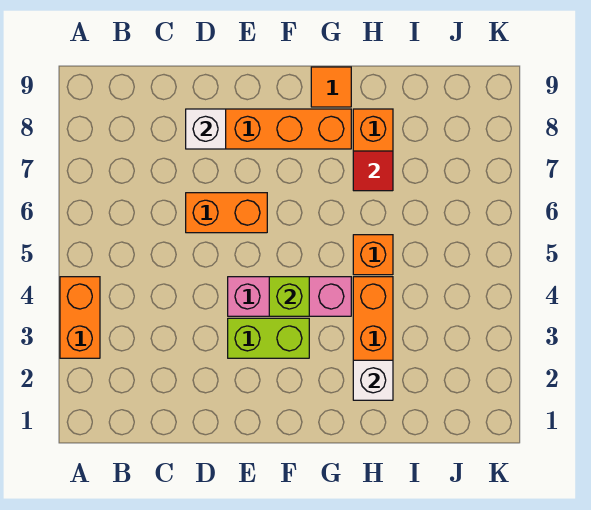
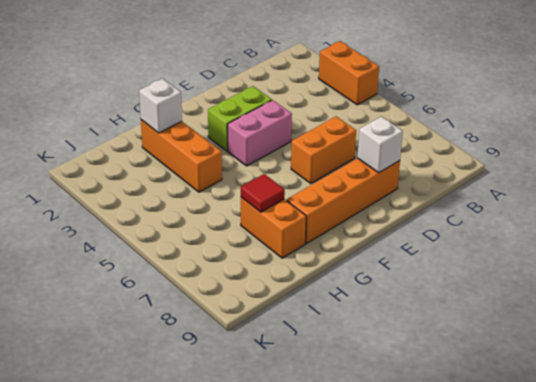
pink 1x3 brick [228,277,351,316] -> pink 1x2 brick [228,100,292,166]
lime 1x1 brick [269,277,309,316] -> none
orange 1x1 tile [311,67,351,107] -> none
orange 1x1 brick [353,235,393,275] -> none

